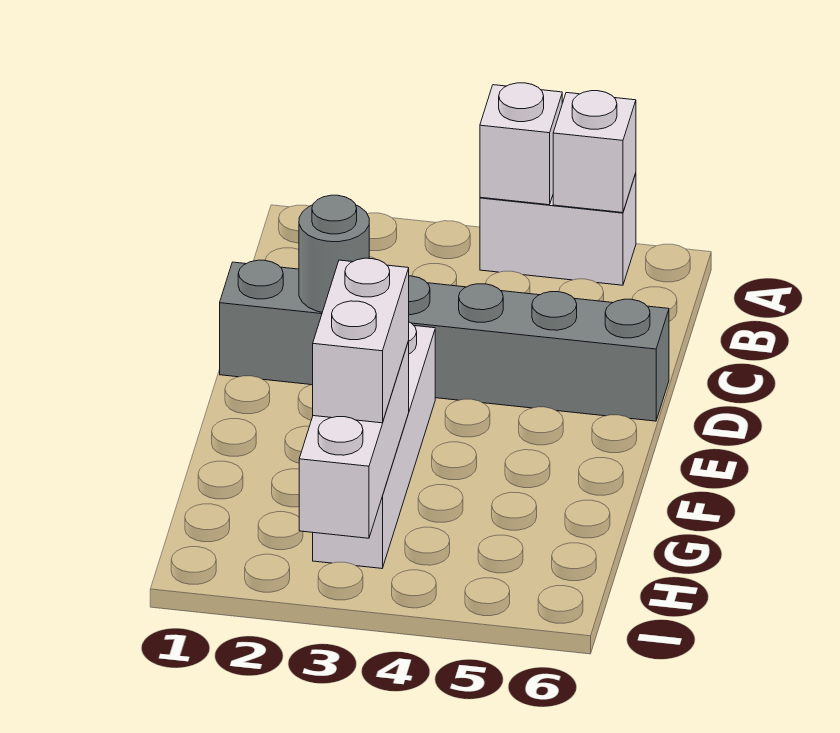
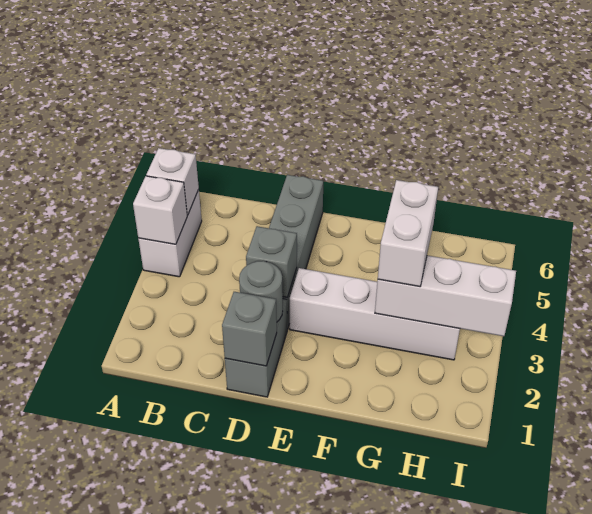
none -> grey 1x1 brick [222,292,277,366]
none -> grey 1x1 brick [246,226,297,298]
white 1x2 brick [313,258,409,423] -> white 1x2 brick turned to [378,180,438,286]

